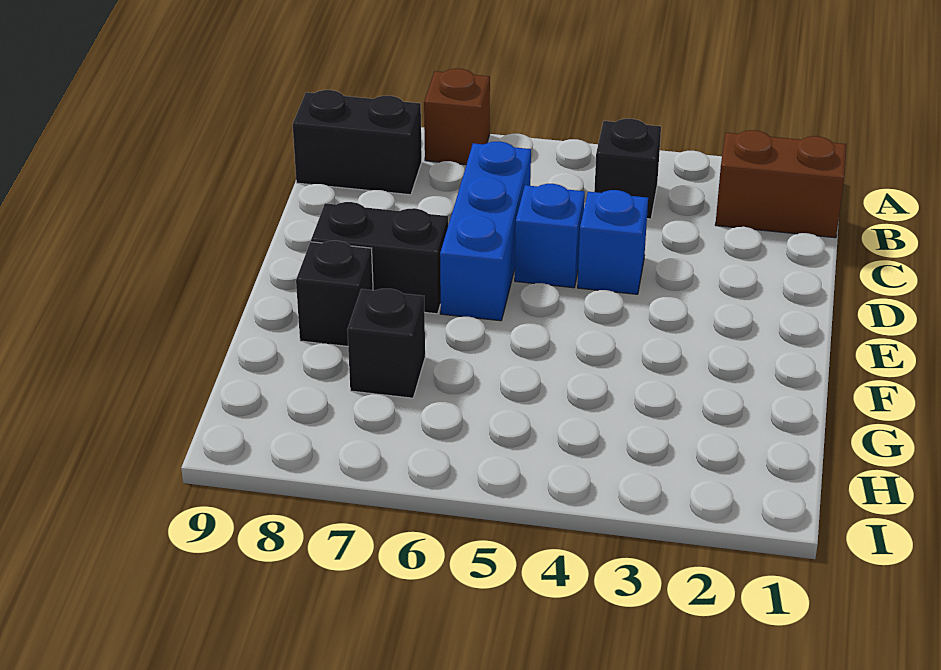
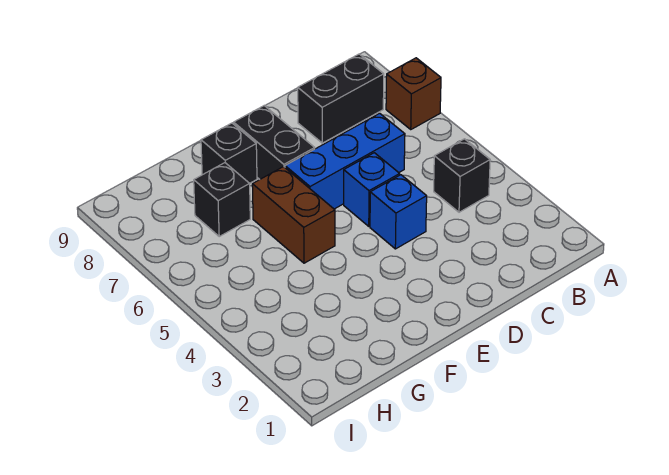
brown 1x2 brick [715,130,846,238] -> brown 1x2 brick moved to [252,167,335,263]
black 1x2 brick [293,90,422,195] -> black 1x2 brick turned to [298,54,384,143]

